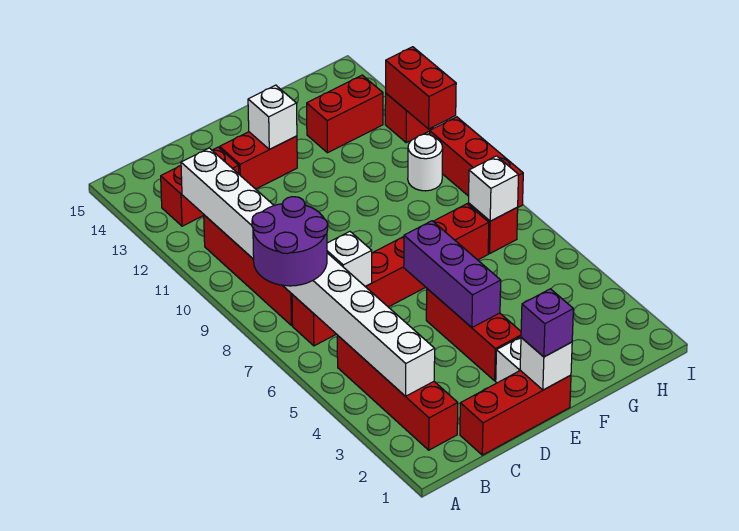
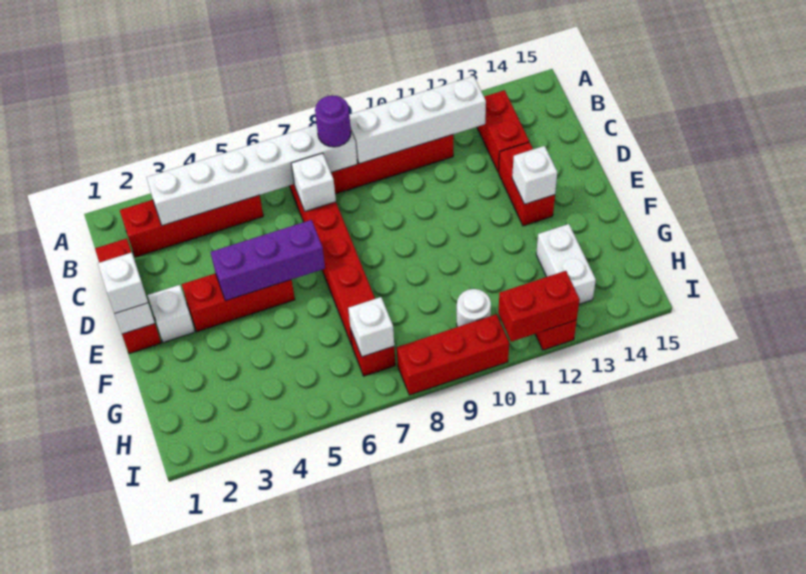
purple 2x2 round brick [252,197,328,286] -> purple 1x1 round brick [315,95,351,147]
purple 1x1 brick [521,289,573,357] -> white 1x1 brick [98,253,148,313]
red 1x2 brick [307,75,383,153] -> white 1x2 brick [536,224,596,304]

